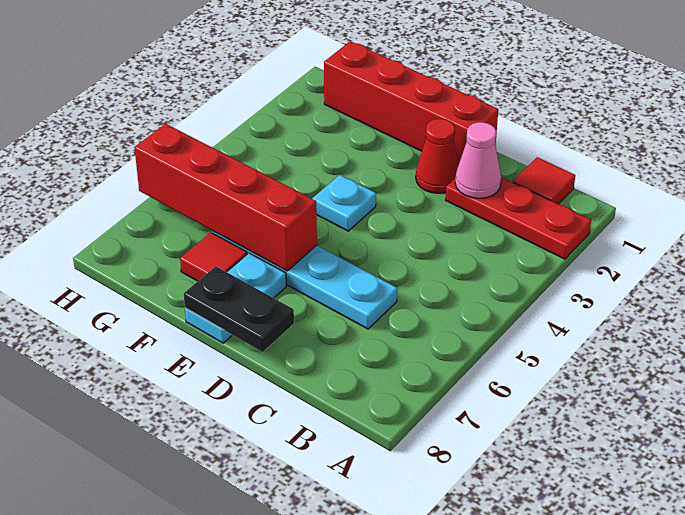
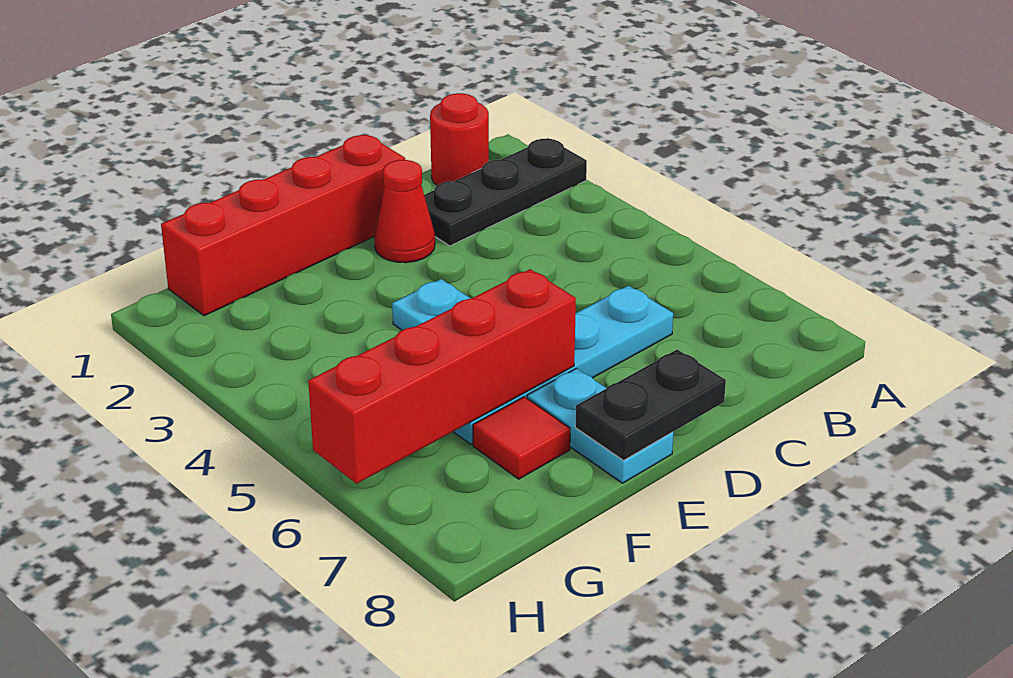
red 1x3 plate [446,177,591,259] -> black 1x3 plate [424,138,587,246]
red 1x1 tile [513,157,575,204] -> red 1x1 round brick [430,93,489,185]
pink 1x1 cone [455,122,501,198] -> none

